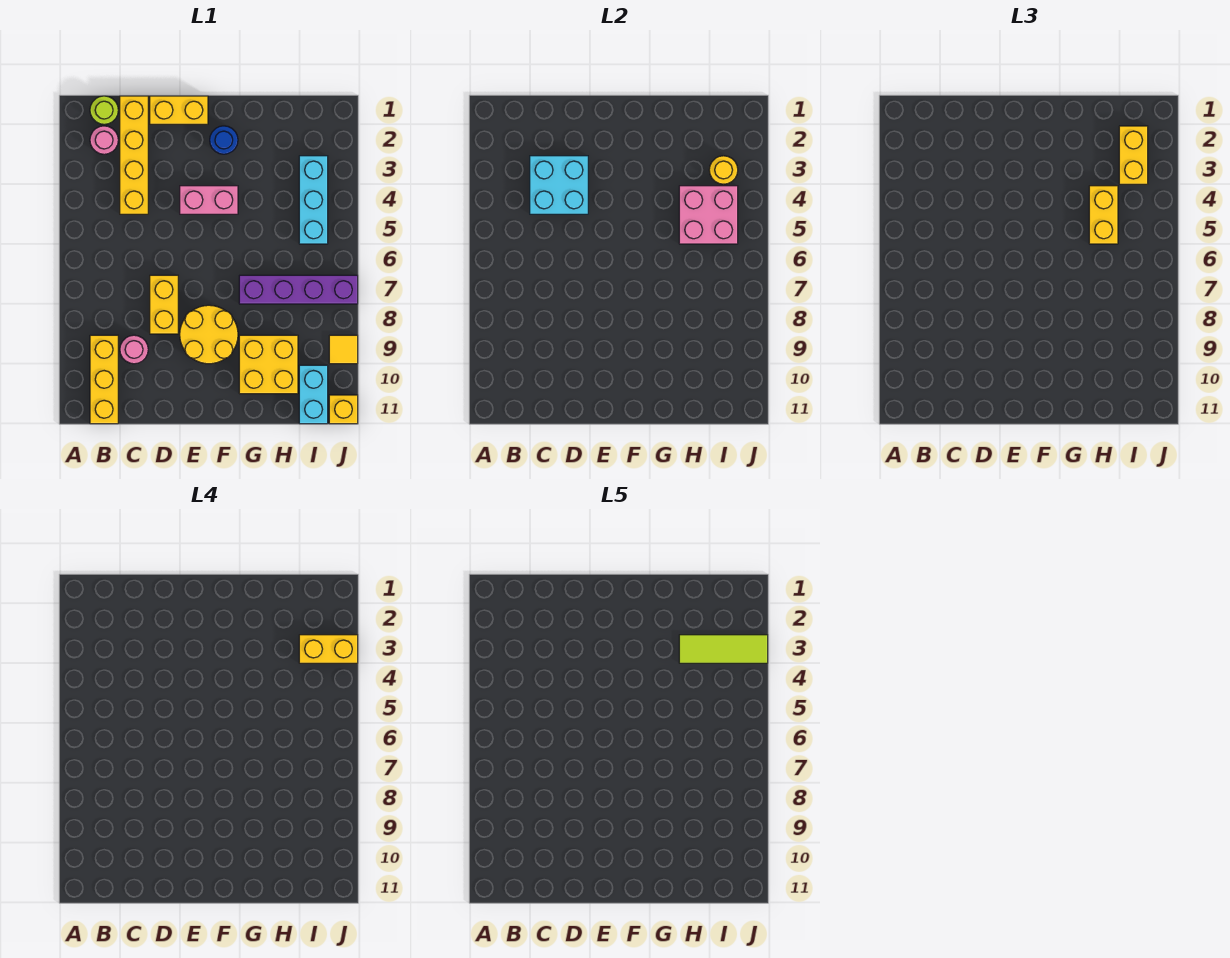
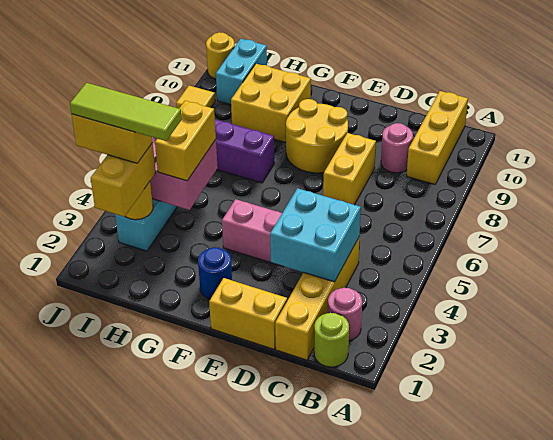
yellow 1x1 brick [329,395,358,424] -> yellow 1x1 round brick [206,32,235,79]

